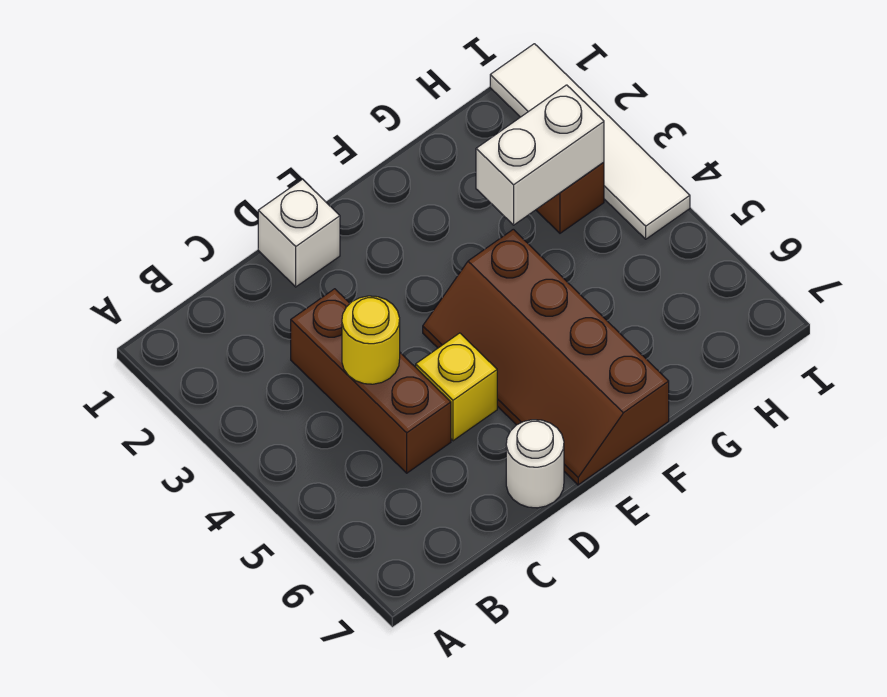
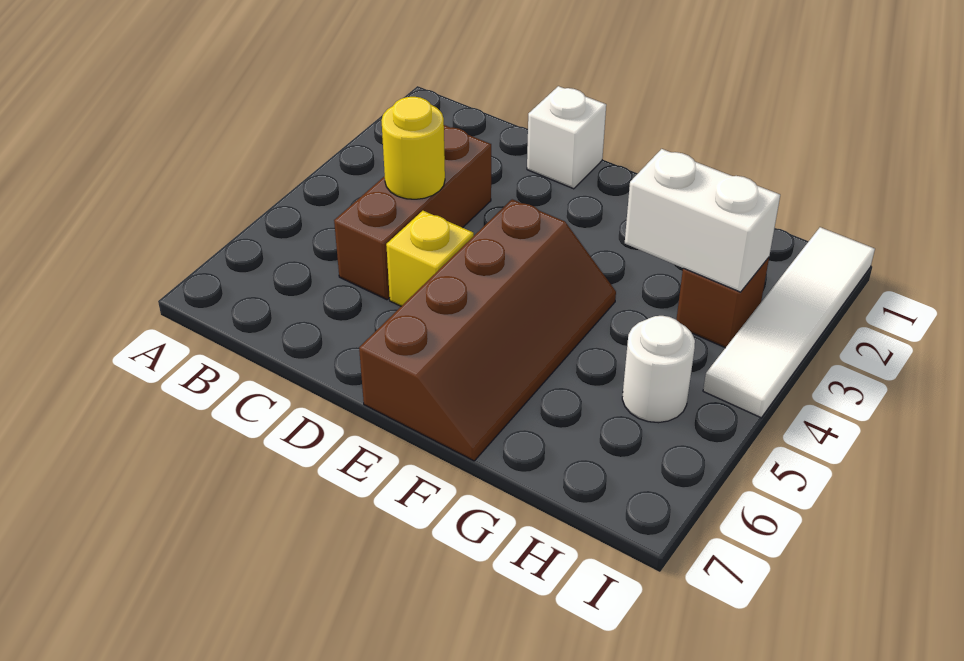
white 1x1 round brick [506,420,564,508] -> white 1x1 round brick moved to [622,316,695,423]
brown 2x4 slope [423,229,669,485] -> brown 2x4 slope turned to [359,199,616,461]

